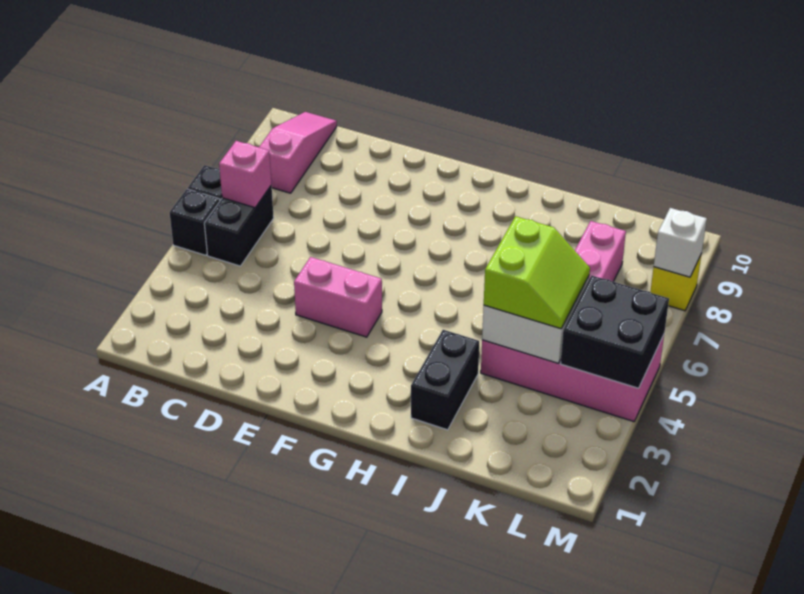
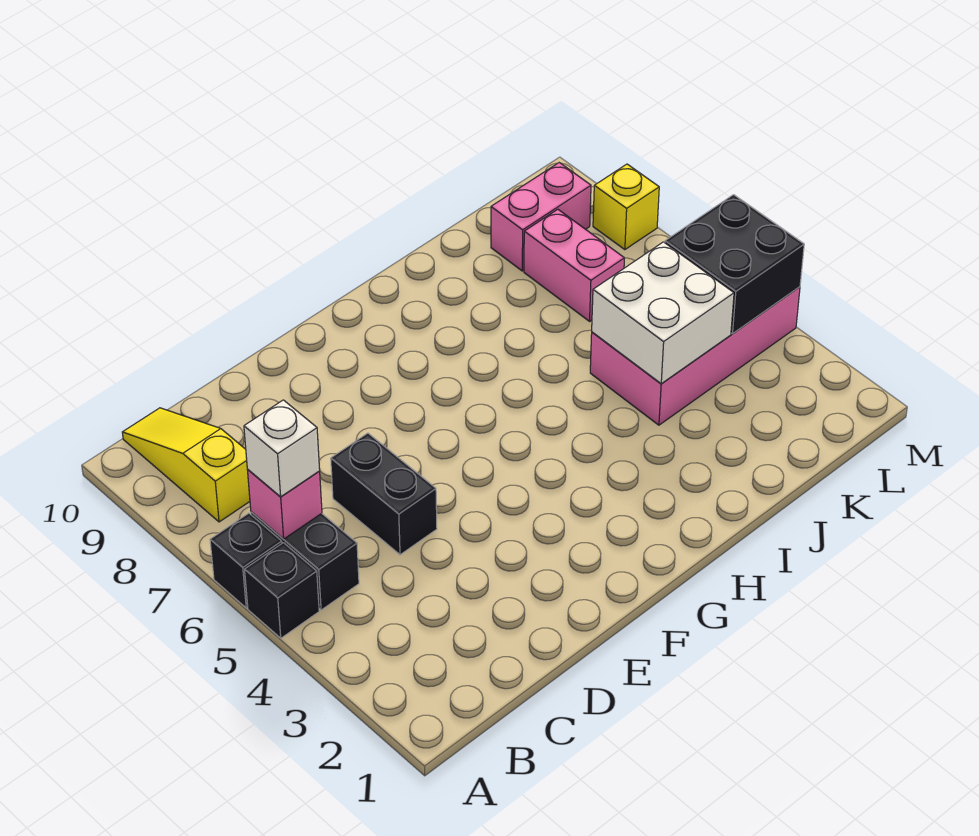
pink 1x3 slope [259,112,337,193] -> yellow 1x3 slope [122,408,250,522]
pink 1x2 brick [294,257,382,337] -> pink 1x2 brick moved to [491,163,591,271]
black 1x2 brick [411,330,479,430] -> black 1x2 brick moved to [331,433,437,555]
lime 2x2 slope [484,216,590,329] -> none
white 1x1 brick [654,208,707,277] -> white 1x1 brick moved to [244,400,320,497]

